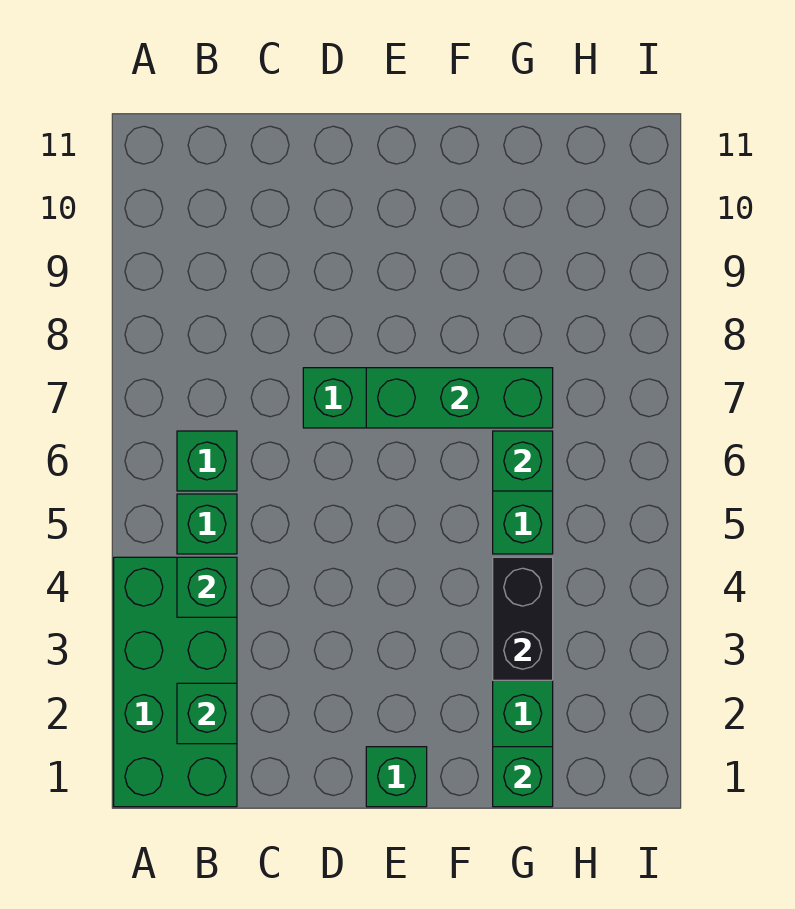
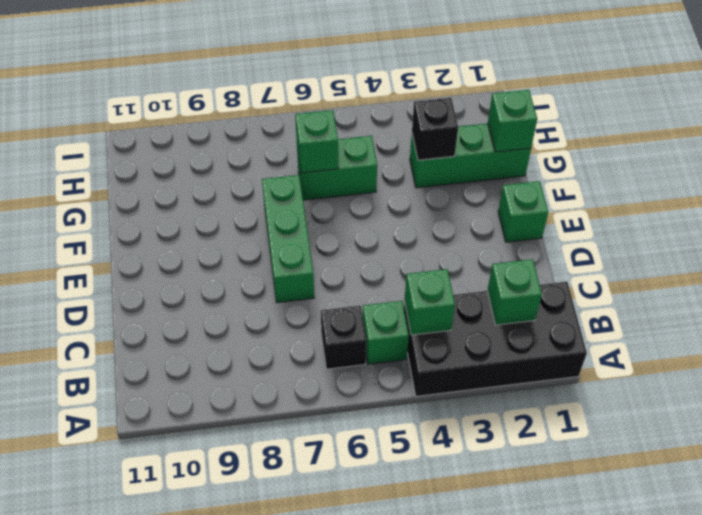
green 2x4 brick [114,557,237,807] -> black 2x4 brick [404,282,587,396]
green 1x1 brick [177,431,237,491] -> black 1x1 brick [321,306,366,369]
green 1x3 brick [366,368,553,428] -> none
black 1x2 brick [493,557,553,680] -> black 1x1 brick [412,98,458,160]

